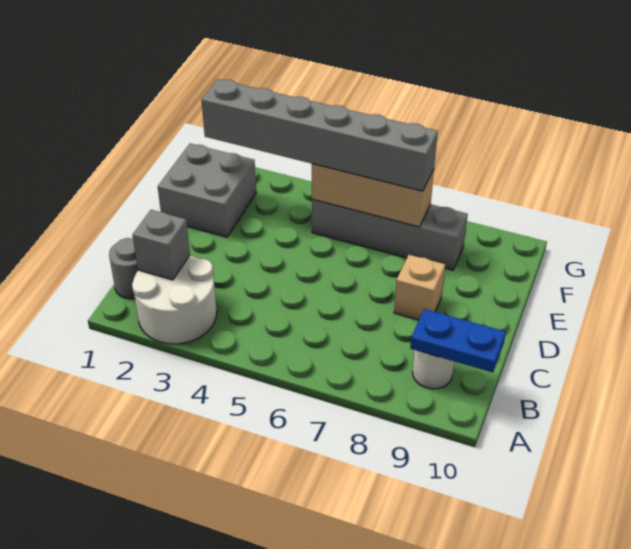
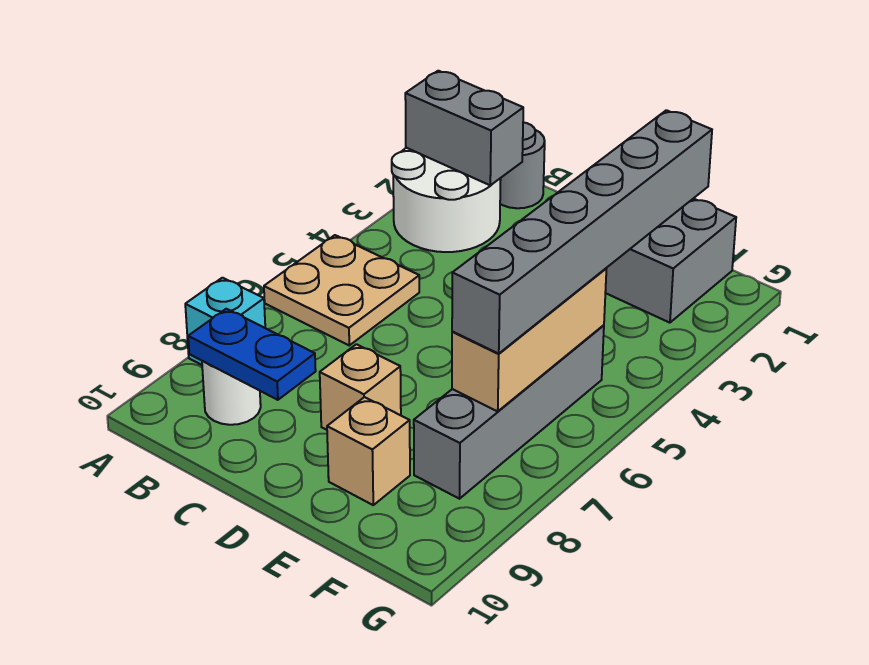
none -> tan 2x2 plate [264,235,419,345]
none -> cyan 1x1 brick [185,278,265,365]
grey 1x1 brick [133,210,190,280] -> grey 1x2 brick [405,71,523,185]
blue 1x2 plate [410,309,506,372] -> blue 1x2 plate turned to [188,309,316,400]
none -> tan 1x1 brick [327,397,410,505]

